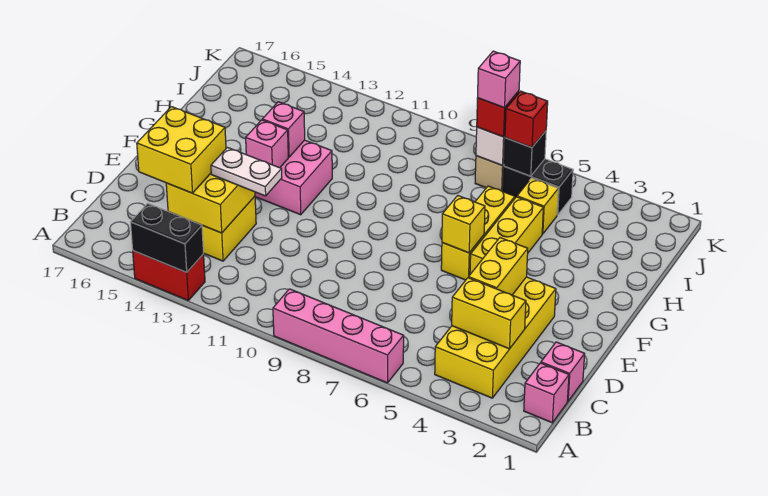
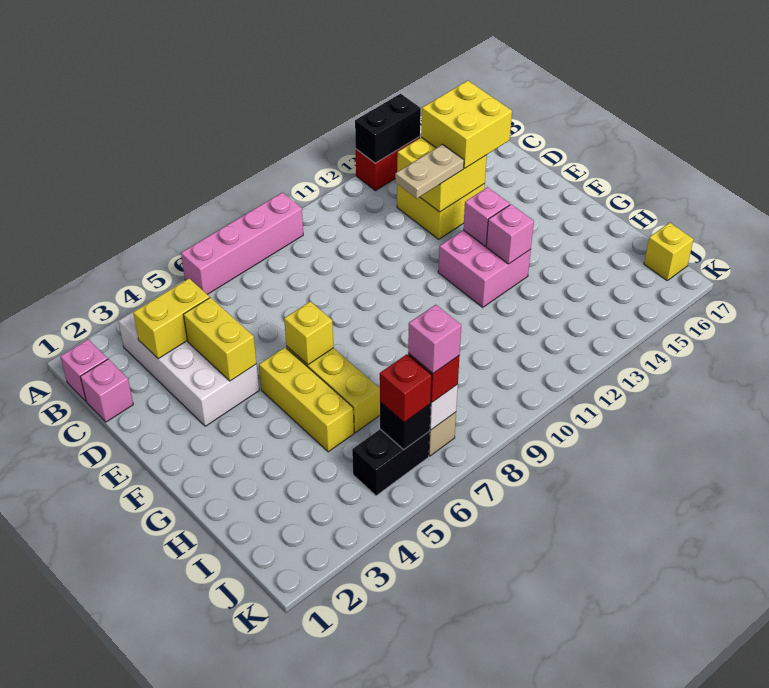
yellow 2x4 brick [435,277,556,398] -> white 2x4 brick [118,290,259,426]
white 1x2 plate [211,147,282,196] -> tan 1x2 plate [395,144,464,198]
yellow 1x1 brick [517,178,558,234] -> yellow 1x1 brick moved to [644,223,693,280]

